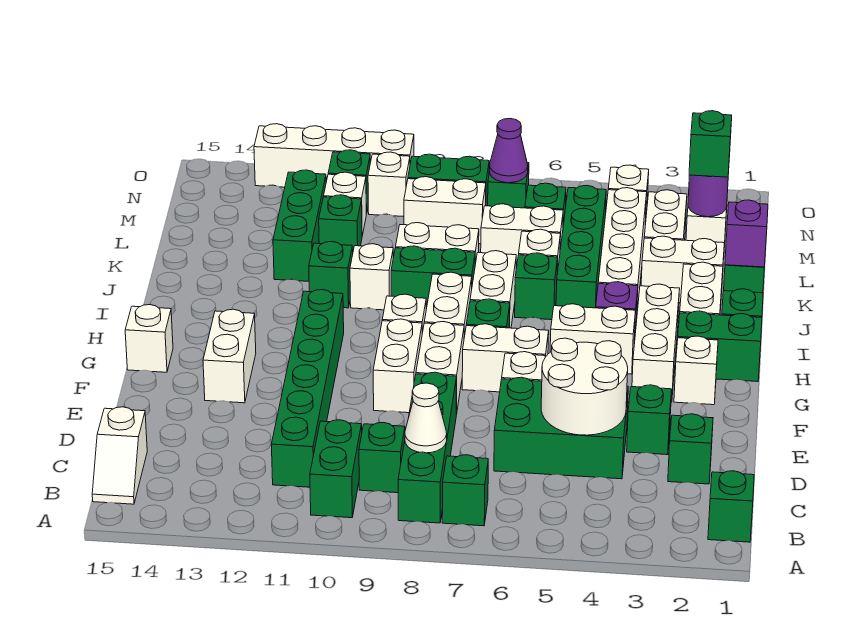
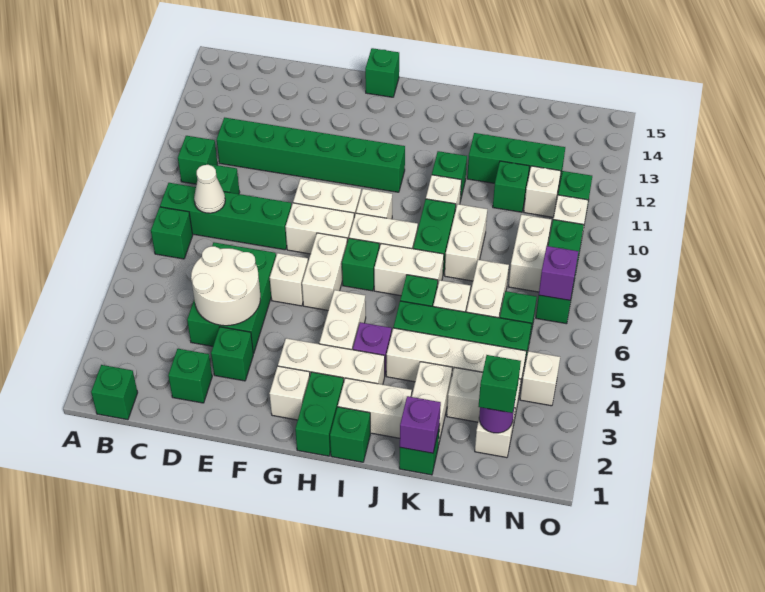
green 1x2 brick [310,420,362,518] -> green 1x1 brick [178,136,218,184]
white 1x2 slope [92,407,147,504] -> none
white 1x2 brick [203,309,256,403] -> none
white 1x1 brick [125,305,173,372] -> green 1x1 brick [365,48,399,97]
purple 1x1 cone [490,119,528,183] -> purple 1x1 brick [539,246,578,300]
white 1x4 brick [254,124,414,187] -> none

